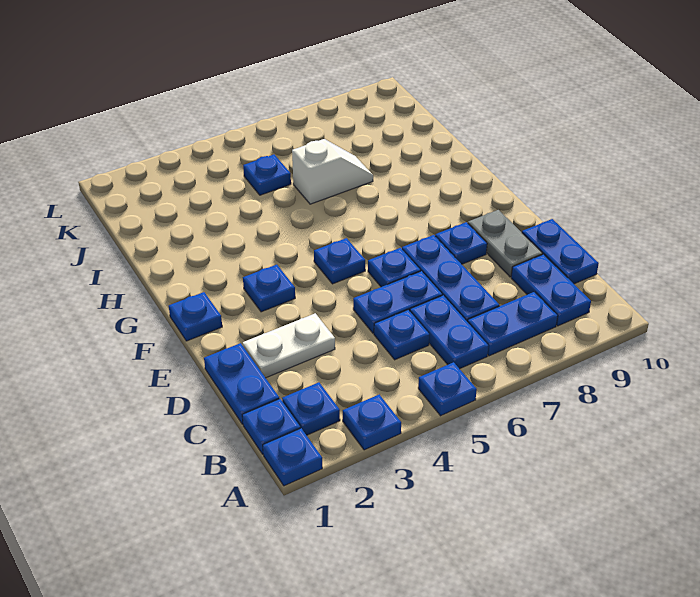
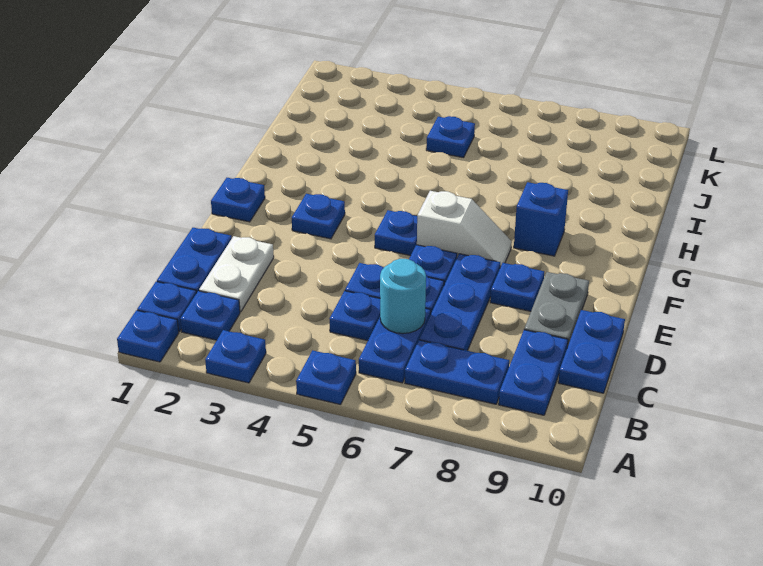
none -> cyan 1x1 round brick [380,259,426,333]
white 1x2 plate [243,313,335,378] -> white 1x2 plate turned to [199,236,274,312]
none -> blue 1x1 brick [514,182,568,256]
white 1x2 slope [292,139,373,204] -> white 1x2 slope moved to [417,191,512,267]

